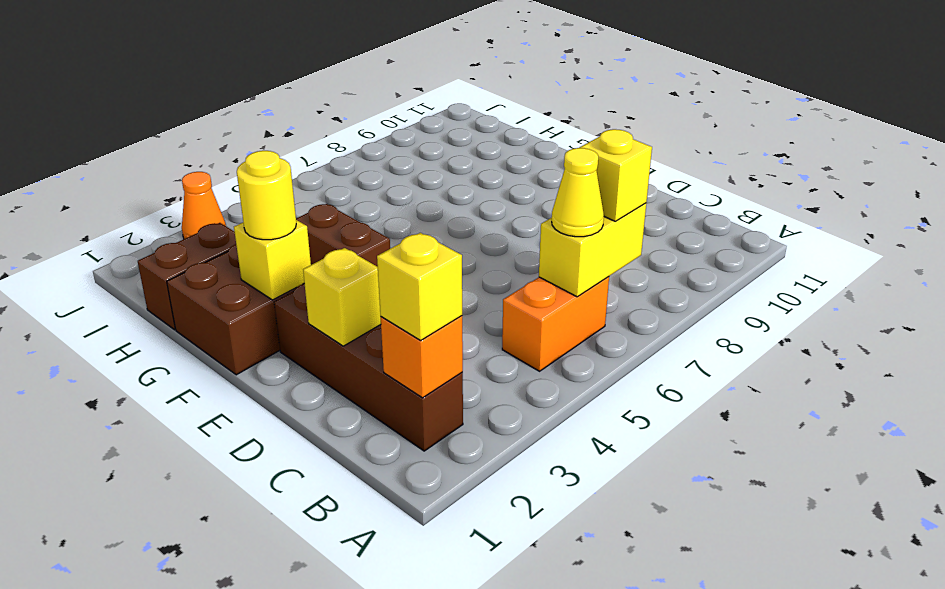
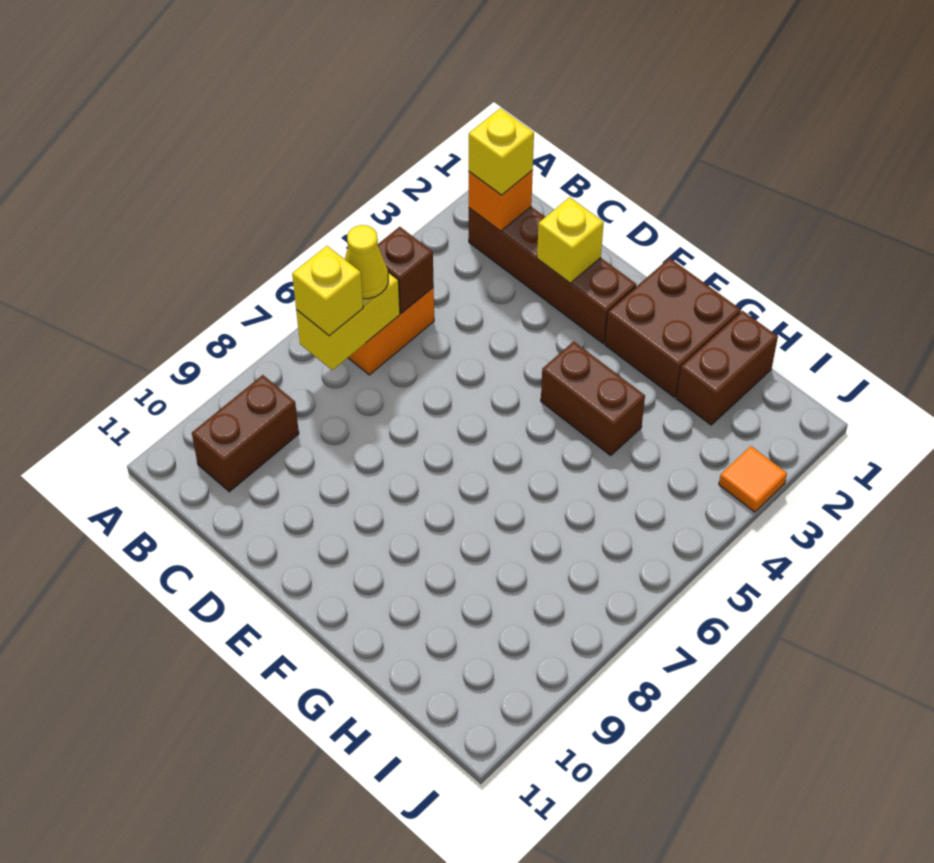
none -> brown 1x1 brick [378,227,434,313]
none -> brown 1x2 brick [192,375,299,492]
yellow 1x1 brick [234,220,311,300] -> none
yellow 1x1 round brick [237,151,296,240] -> none
orange 1x1 cone [182,172,226,239] -> orange 1x1 tile [719,446,787,512]

